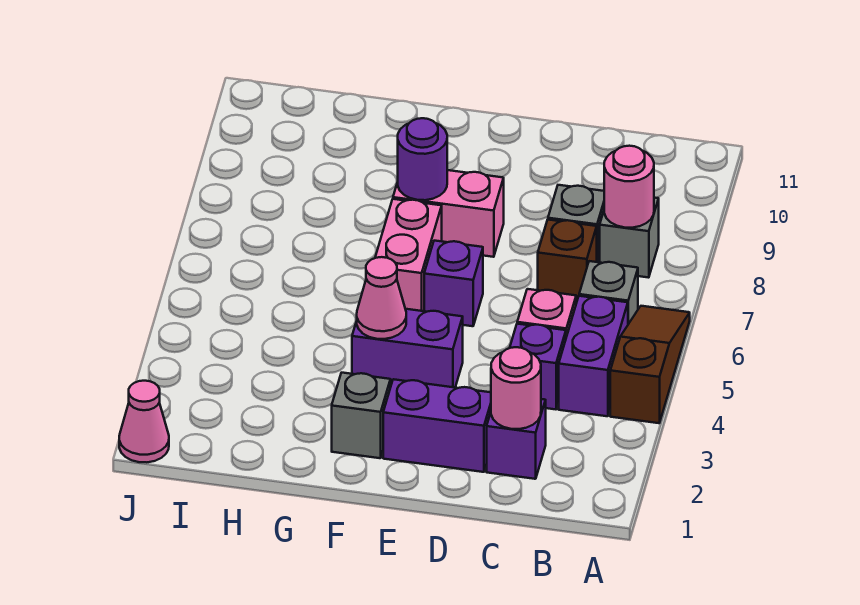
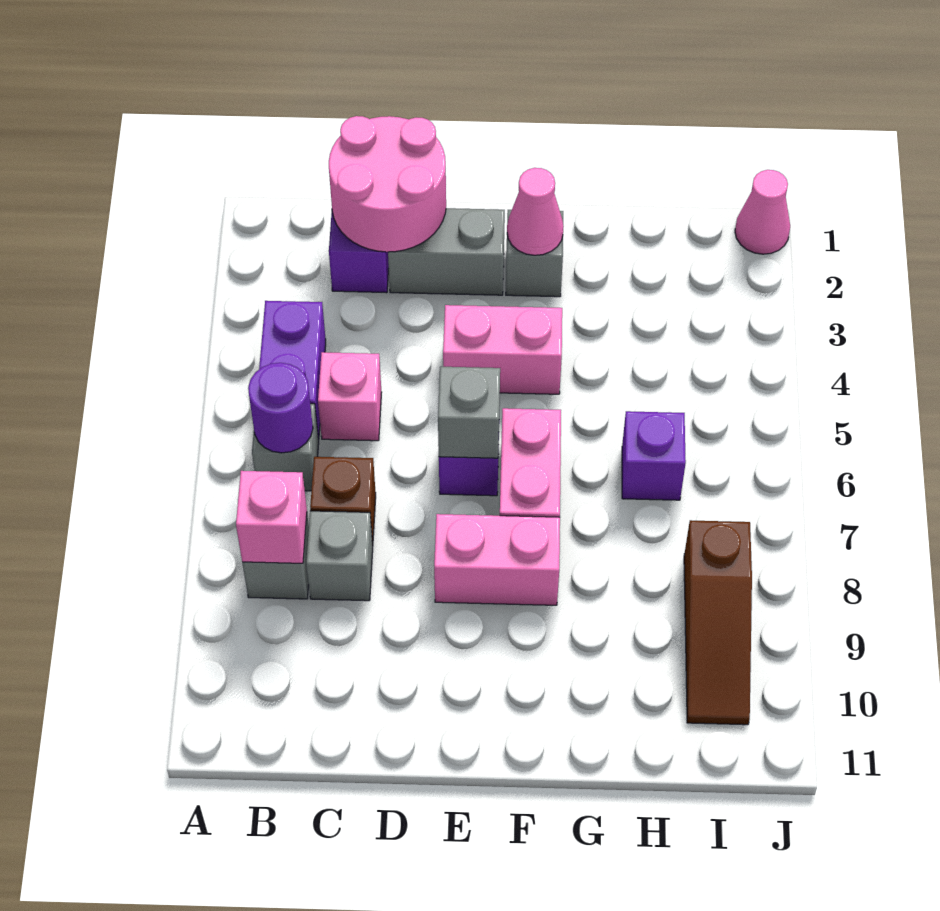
brown 1x3 slope [610,306,690,423] -> brown 1x3 slope moved to [684,520,752,725]
pink 1x1 round brick [604,146,654,228] -> pink 1x1 brick [236,471,307,563]
pink 1x1 round brick [491,347,541,429] -> pink 2x2 round brick [329,116,446,252]
purple 1x1 brick [510,324,566,409] -> purple 1x1 brick moved to [622,411,686,500]
purple 1x2 brick [383,379,491,472] -> grey 1x2 brick [388,208,505,295]
purple 1x2 brick [352,309,463,388] -> pink 1x2 brick [443,305,562,394]
none -> grey 1x1 brick [438,367,500,458]
pink 1x1 cone [357,257,406,339] -> pink 1x1 cone moved to [507,168,563,255]
purple 1x1 round brick [398,118,447,200] -> purple 1x1 round brick moved to [248,363,313,453]

